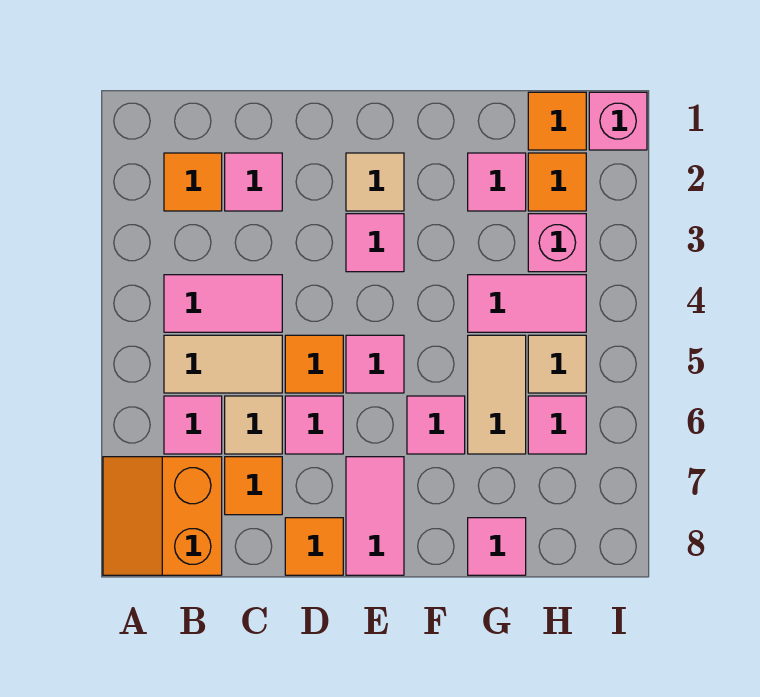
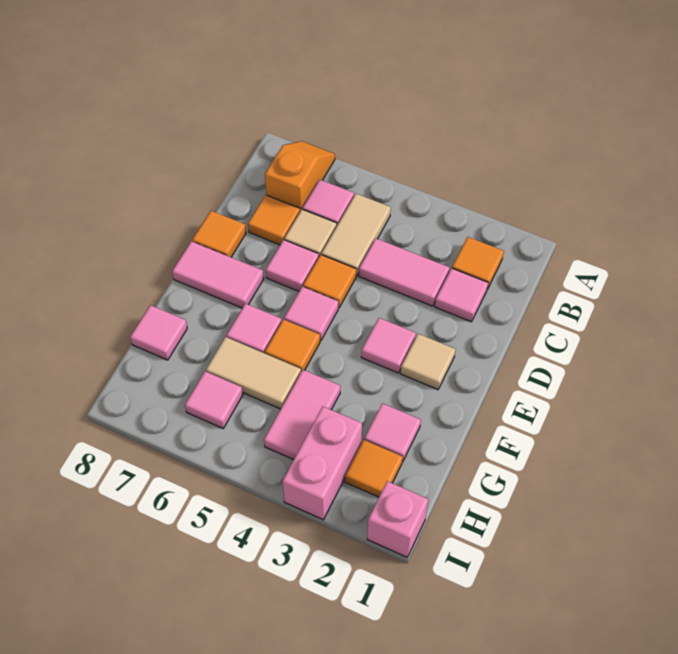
orange 2x2 slope [103,457,222,575] -> orange 1x2 slope [265,141,335,211]
pink 1x2 tile [164,275,282,332] -> pink 1x2 tile turned to [359,239,450,306]
orange 1x1 tile [528,92,586,150] -> orange 1x1 tile moved to [265,319,320,372]
pink 1x1 brick [528,214,586,272] -> pink 1x2 brick [282,407,362,520]
tan 1x1 tile [528,335,586,393] -> none

